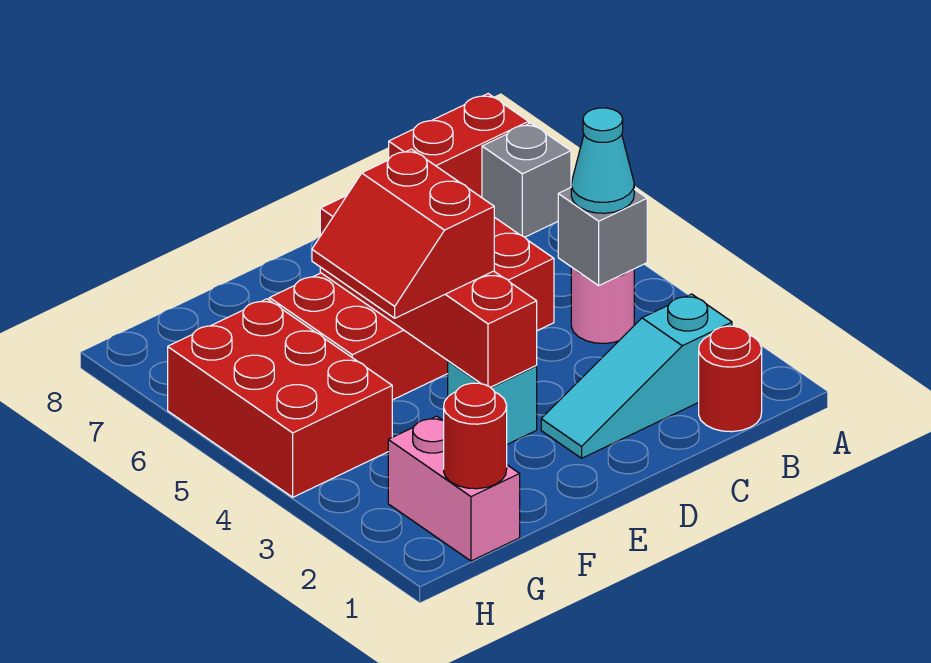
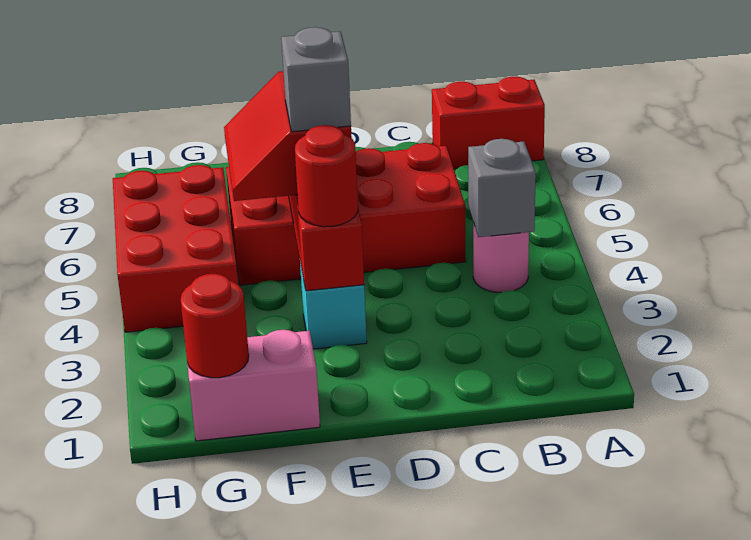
grey 1x1 brick [482,123,571,237] -> grey 1x1 brick moved to [281,27,351,132]
red 1x1 round brick [699,326,762,432] -> red 1x1 round brick moved to [295,125,358,227]
cyan 1x3 slope [541,294,732,458] -> none
cyan 1x1 cone [571,108,634,213] -> none
pink 1x2 brick [388,416,520,561] -> pink 1x2 brick turned to [187,330,320,441]

